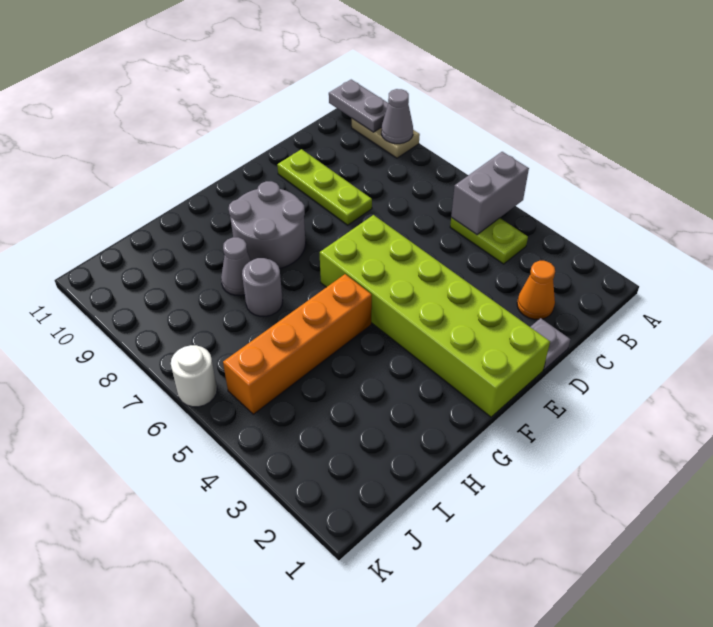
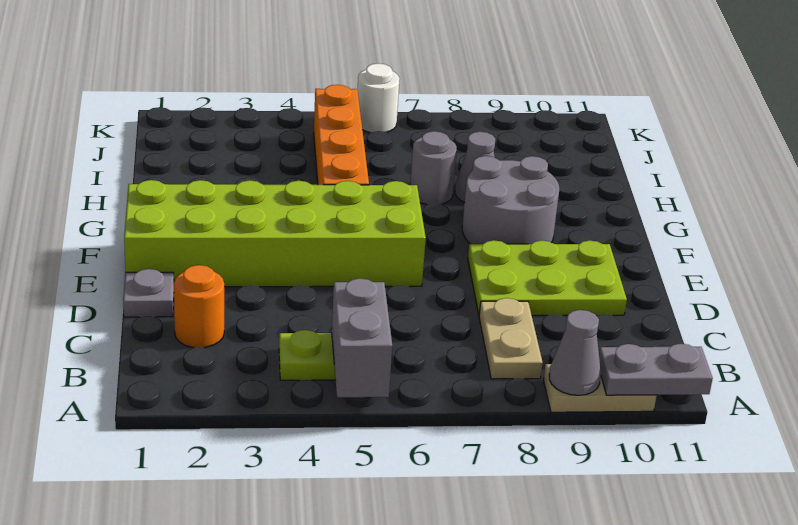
none -> tan 1x2 plate [479,298,543,379]
orange 1x1 cone [517,261,555,319] -> orange 1x1 round brick [174,265,224,348]
lime 1x3 plate [277,149,372,225] -> lime 2x3 plate [468,240,627,315]

